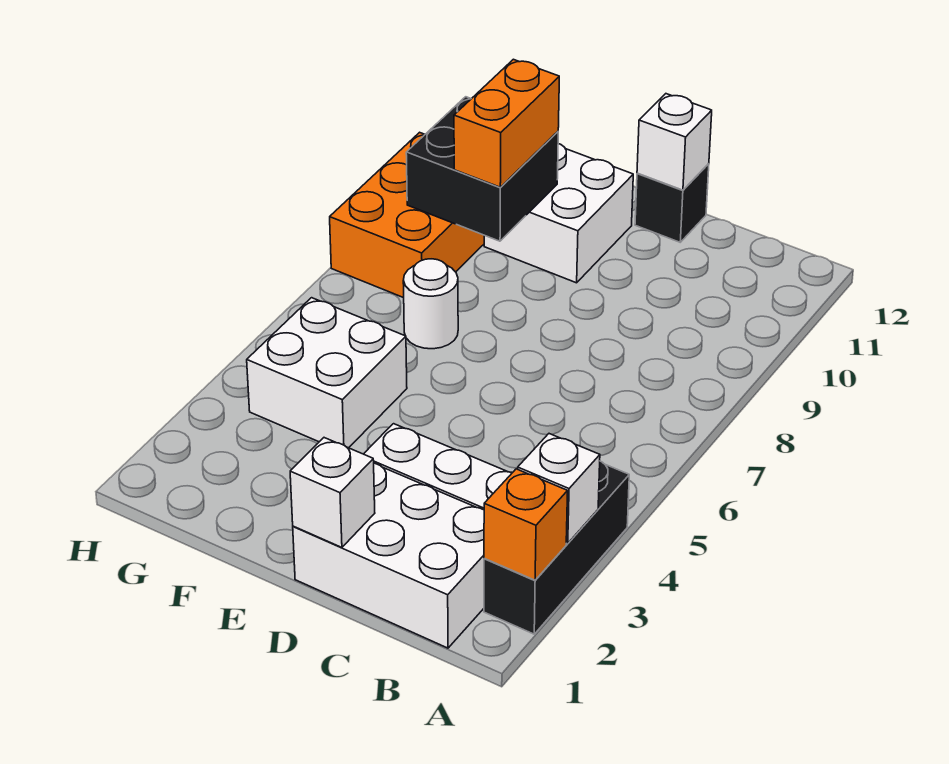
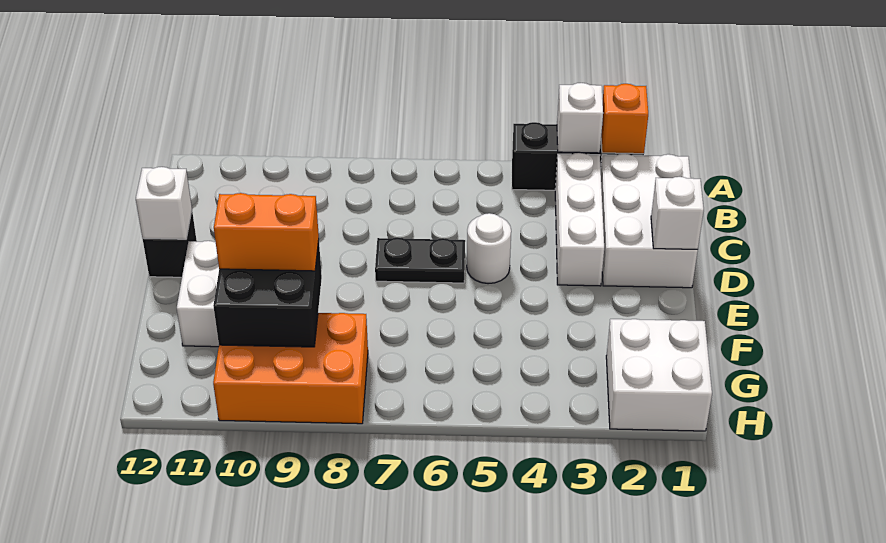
none -> black 1x2 plate [375,237,465,283]
white 2x2 brick [247,298,407,448] -> white 2x2 brick moved to [606,319,712,431]
white 1x1 round brick [403,259,458,349] -> white 1x1 round brick moved to [467,213,511,284]

